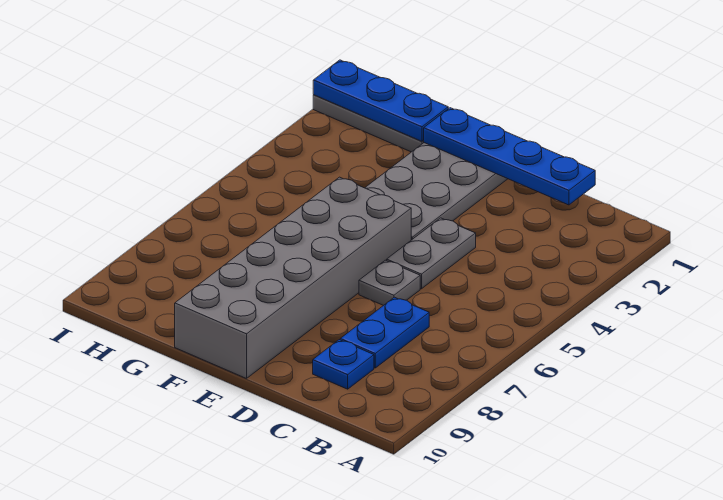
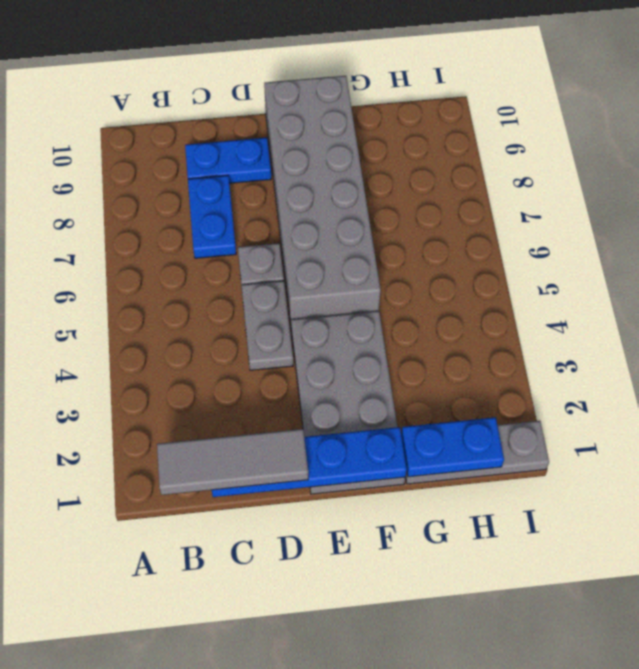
none -> grey 1x3 tile [157,429,308,495]
blue 1x1 plate [313,340,374,389] -> blue 1x2 plate [185,138,271,183]
blue 1x3 plate [313,60,448,141] -> blue 1x2 plate [401,417,504,477]

